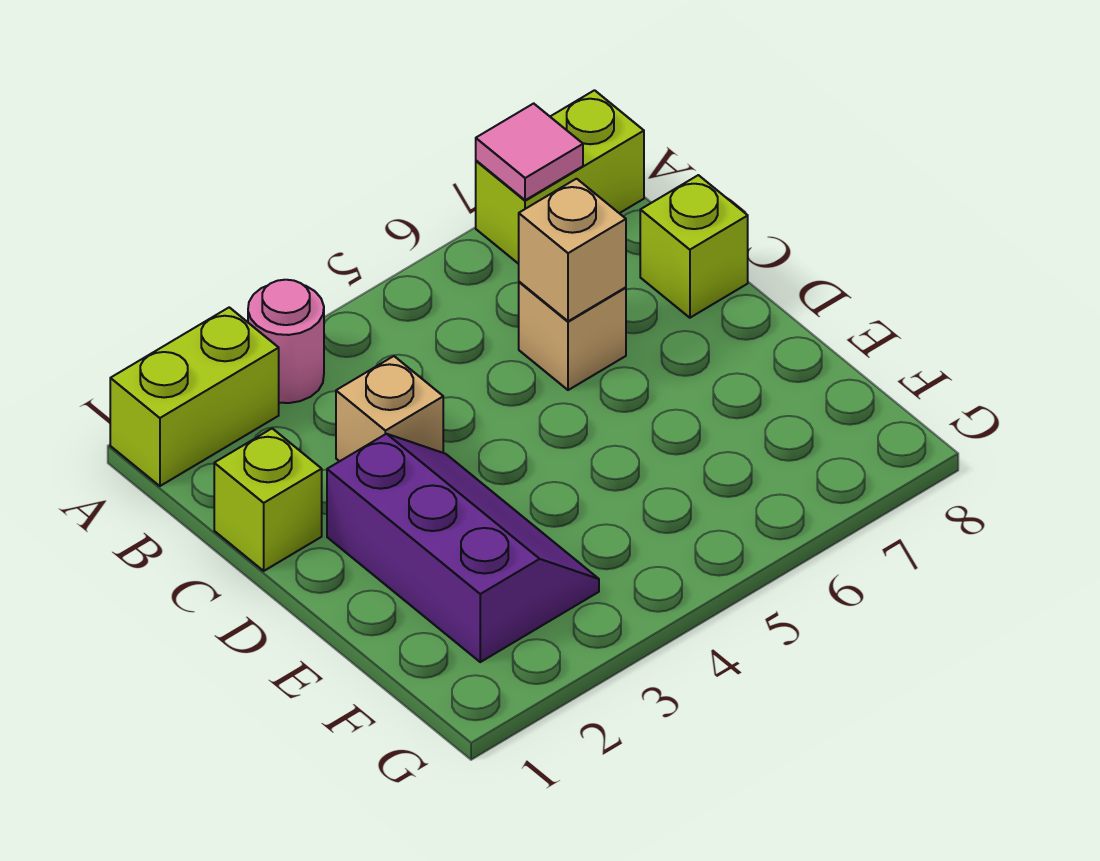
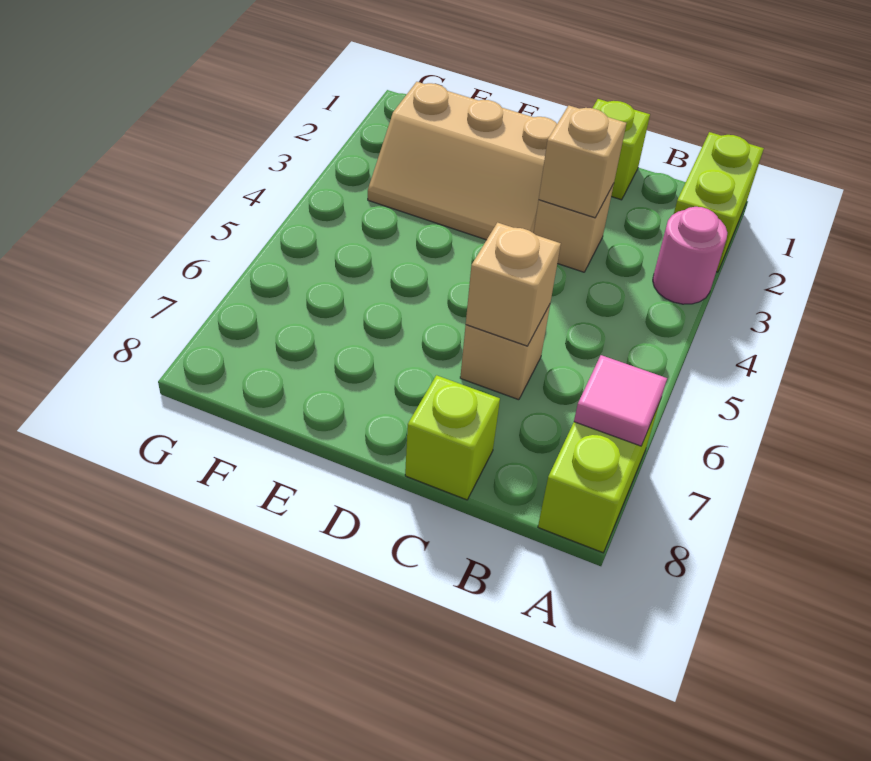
none -> tan 1x1 brick [539,106,626,218]
purple 2x3 slope [327,434,599,662] -> tan 2x3 slope [368,82,557,240]

